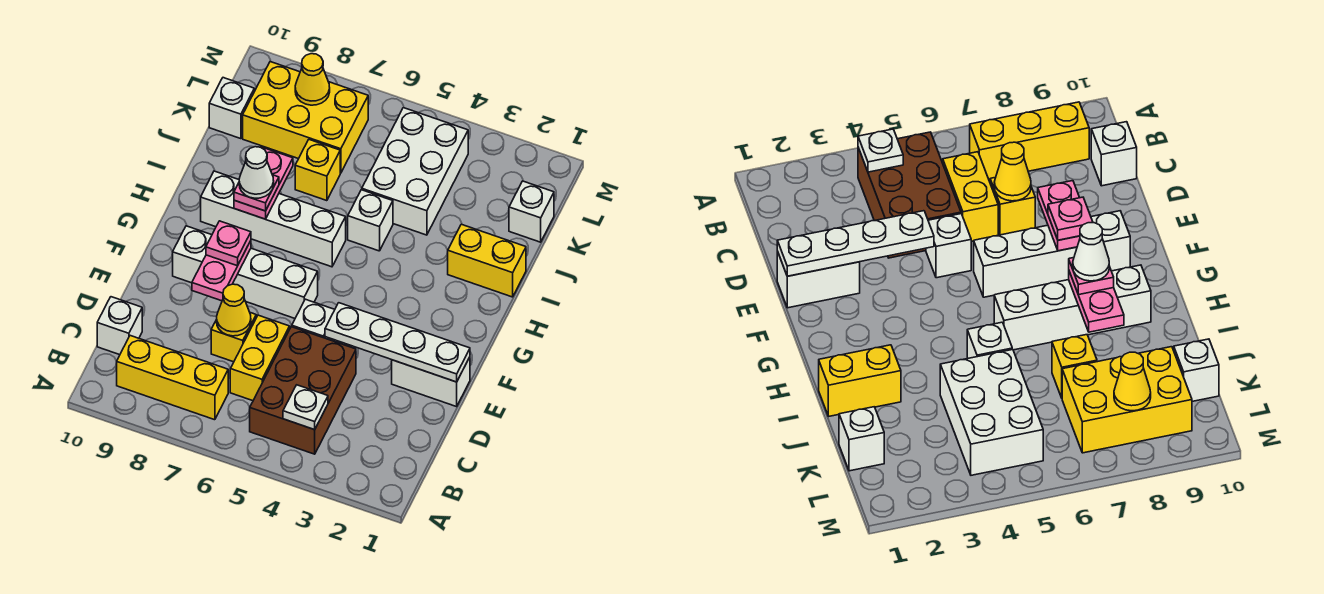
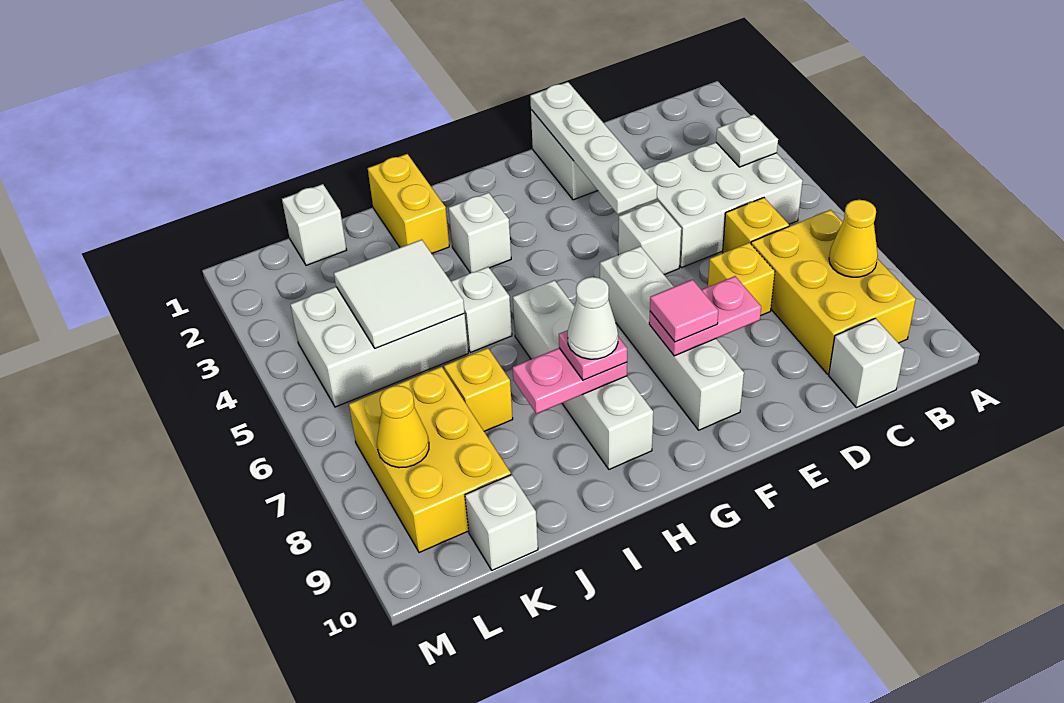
brown 2x3 brick [250,327,356,454] -> white 2x3 brick [636,142,803,268]
yellow 1x3 brick [117,336,228,420] -> yellow 2x3 brick [751,210,916,374]
yellow 1x2 brick [230,315,290,401] -> yellow 1x1 brick [723,198,789,253]
yellow 1x1 cone [217,284,251,336] -> yellow 1x1 cone moved to [829,200,878,277]
pink 1x1 plate [206,221,251,266] -> pink 1x1 tile [650,280,718,342]
none -> white 1x1 brick [449,193,511,273]
none -> white 2x2 tile [334,240,465,349]

